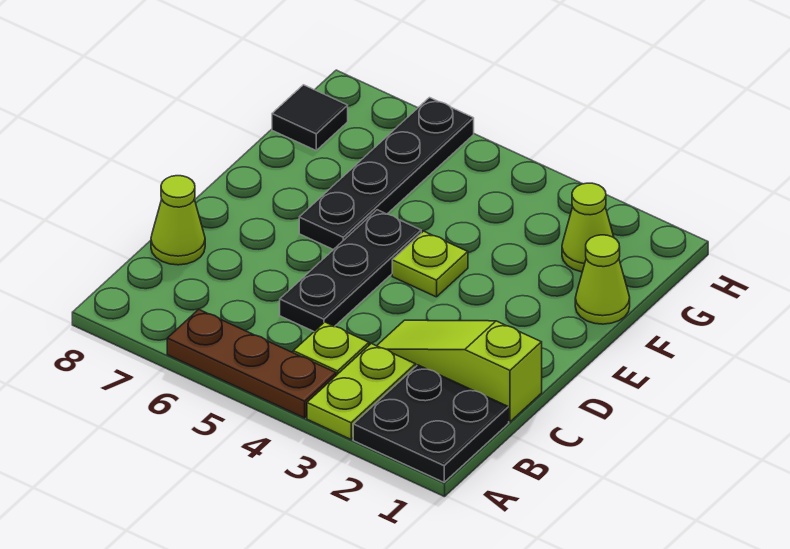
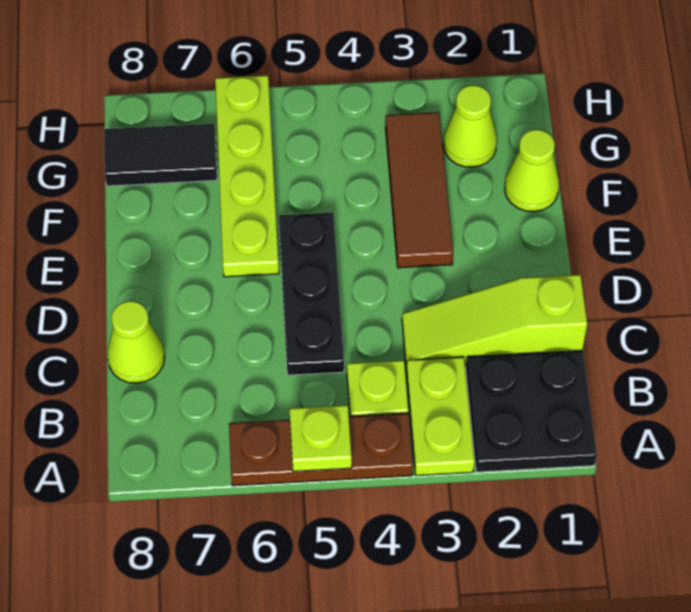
none -> brown 1x3 tile [385,112,453,268]
lime 1x1 plate [392,231,468,297] -> lime 1x1 plate moved to [290,405,352,471]
black 1x4 plate [299,98,474,250] -> lime 1x4 plate [215,75,279,277]
black 1x1 tile [272,85,348,150] -> black 1x2 tile [104,124,217,186]

